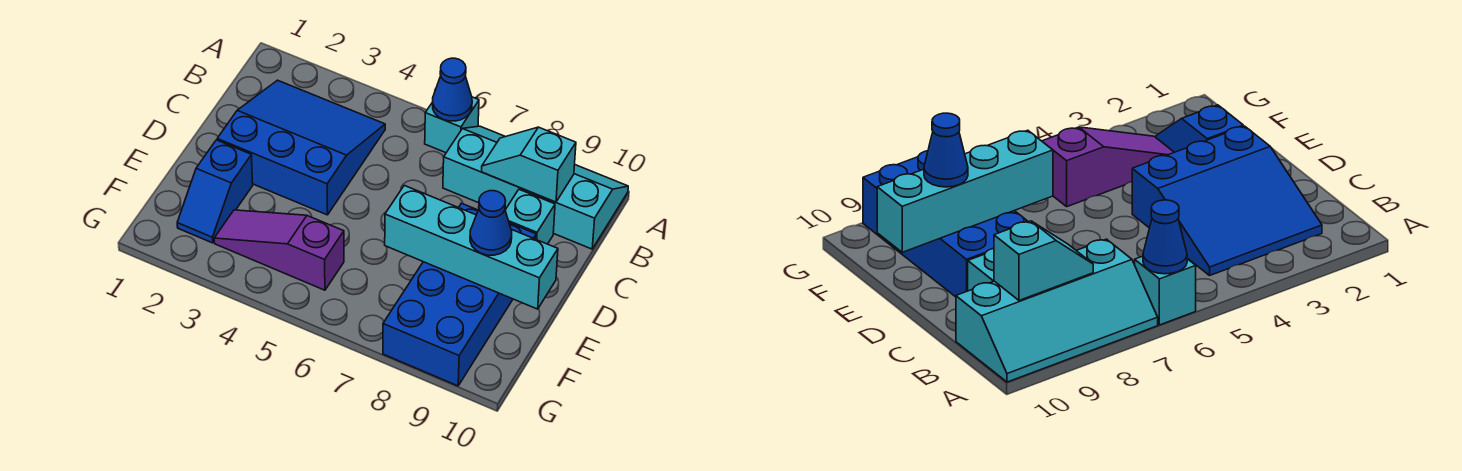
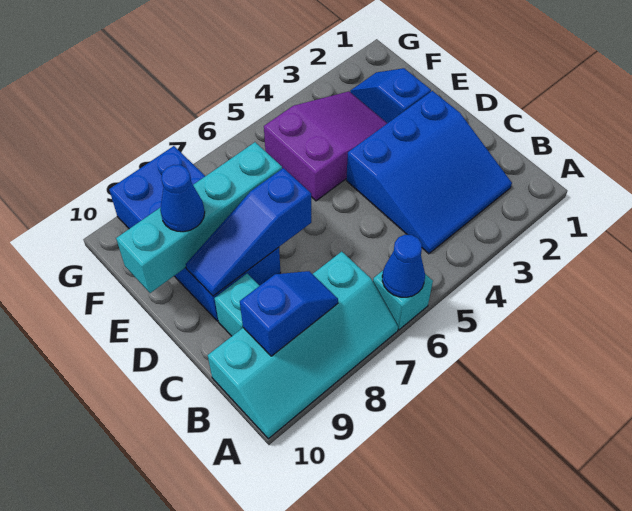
cyan 1x2 slope [482,127,576,202] -> blue 1x2 slope [240,271,338,356]
none -> blue 1x3 slope [186,168,311,296]
purple 1x3 slope [214,210,344,290] -> purple 2x3 slope [264,91,387,201]

